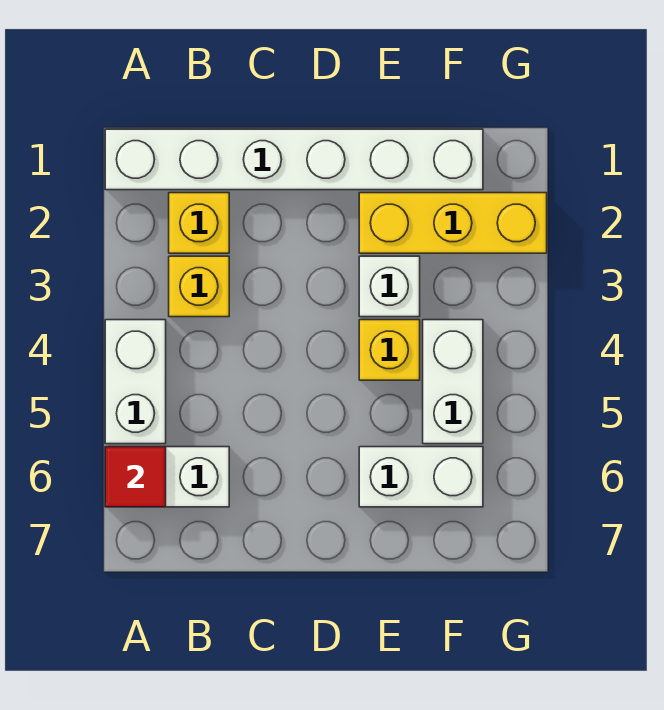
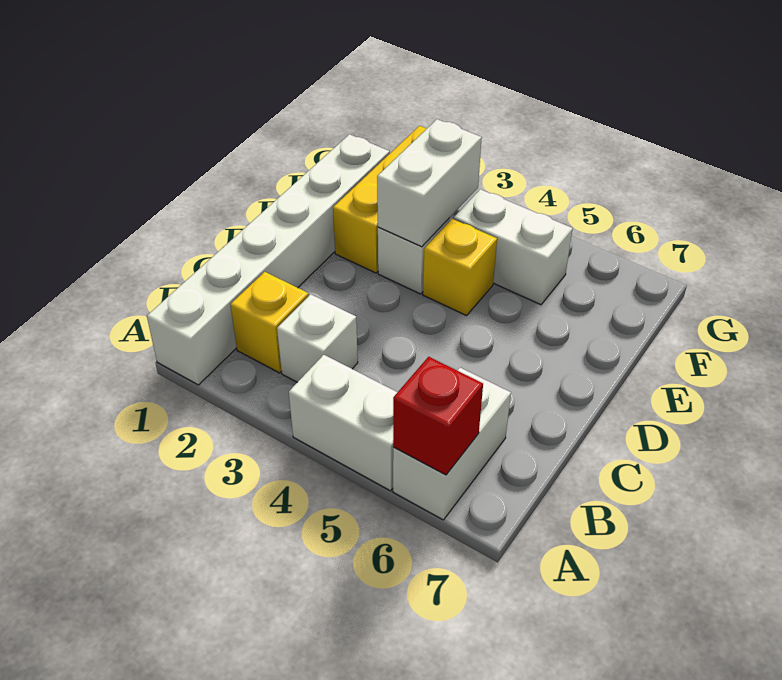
red 1x1 tile [105,447,166,507] -> red 1x1 brick [393,357,483,475]
yellow 1x1 brick [169,256,229,317] -> white 1x1 brick [277,294,358,382]
white 1x2 brick [359,447,483,507] -> white 1x2 brick moved to [377,119,482,247]

